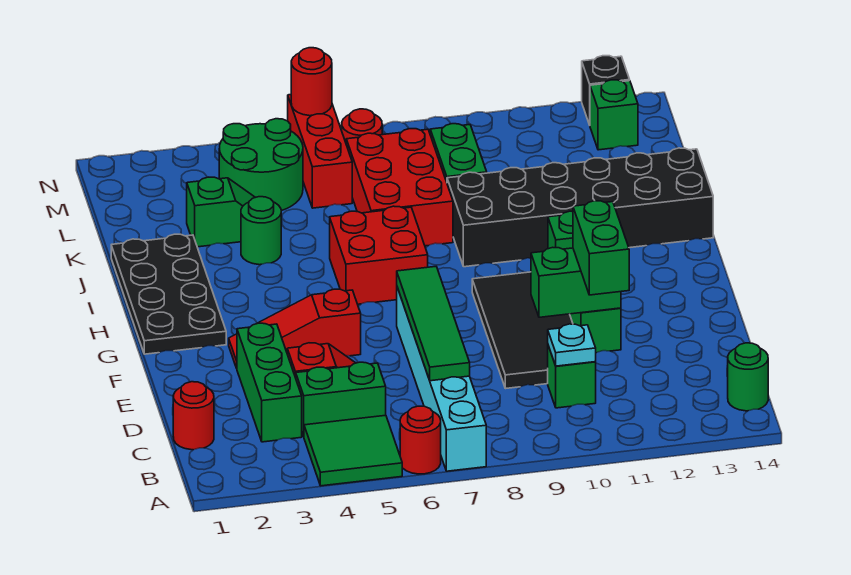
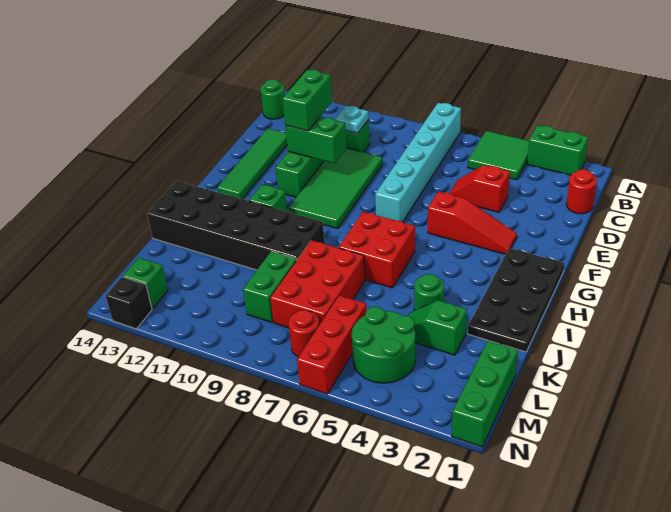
red 1x1 round brick [400,406,441,474] -> none
green 1x3 brick [237,323,302,442] -> green 1x3 brick moved to [452,341,518,447]
green 1x2 brick [296,362,386,436] -> green 1x2 brick moved to [527,125,588,175]
green 1x4 tile [397,267,470,381] -> green 1x4 tile moved to [217,128,287,199]
black 2x4 tile [472,272,573,389] -> green 2x4 tile [289,148,383,229]
red 1x1 round brick [291,48,332,116] -> none

